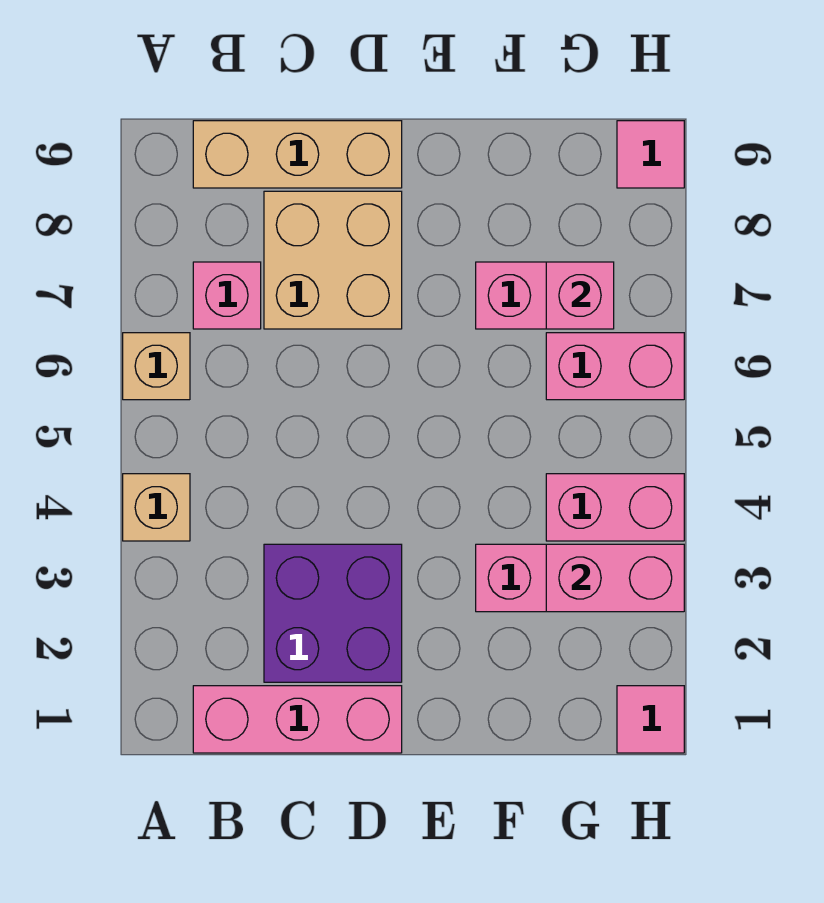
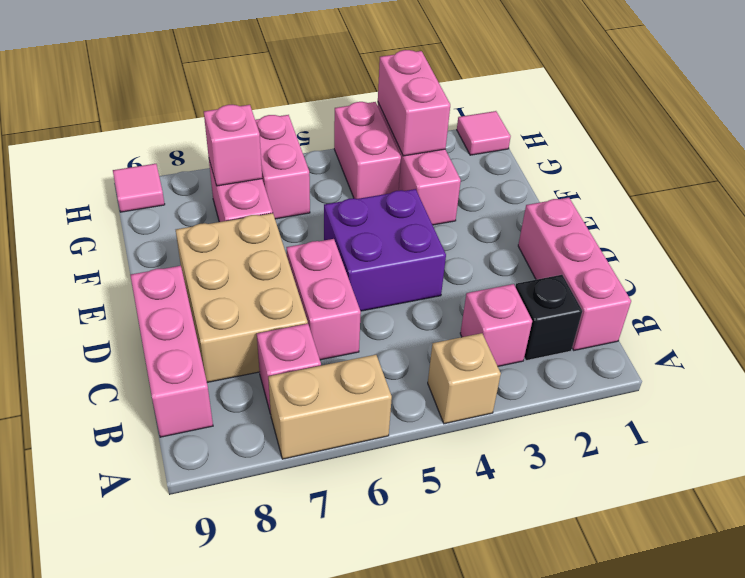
tan 1x1 brick [123,333,190,400] -> tan 1x2 brick [268,355,392,459]
none -> black 1x1 brick [515,275,582,361]
none -> pink 1x1 brick [460,284,532,366]
tan 1x3 brick [193,121,402,188] -> pink 1x3 brick [130,266,213,437]
purple 2x2 brick [264,544,402,682] -> purple 2x2 brick moved to [324,189,446,311]
none -> pink 1x2 brick [287,239,361,360]
tan 2x2 brick [264,191,402,329] -> tan 2x3 brick [176,213,308,382]

